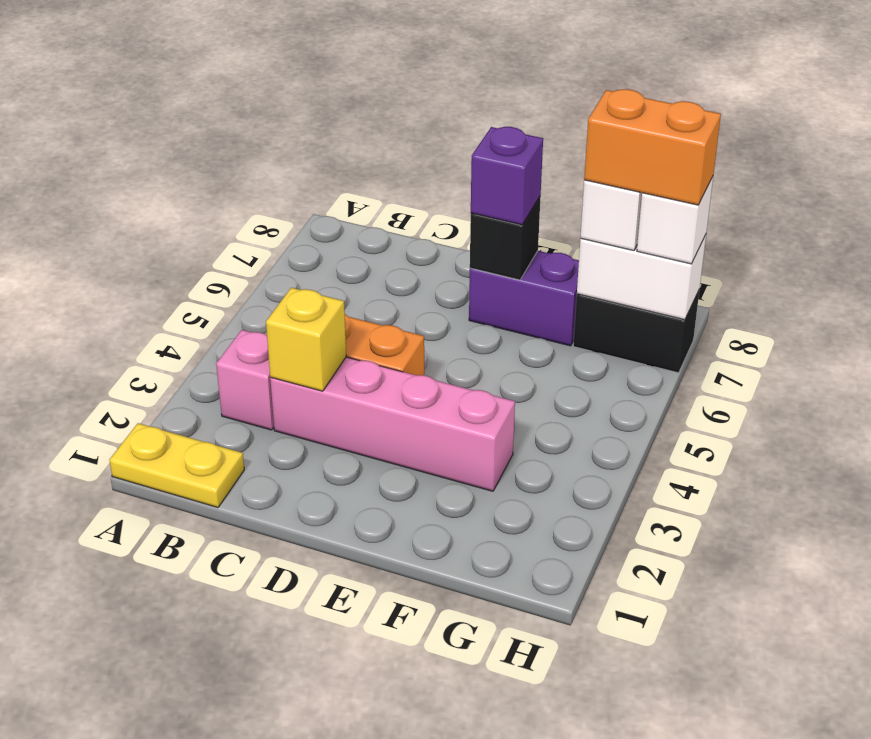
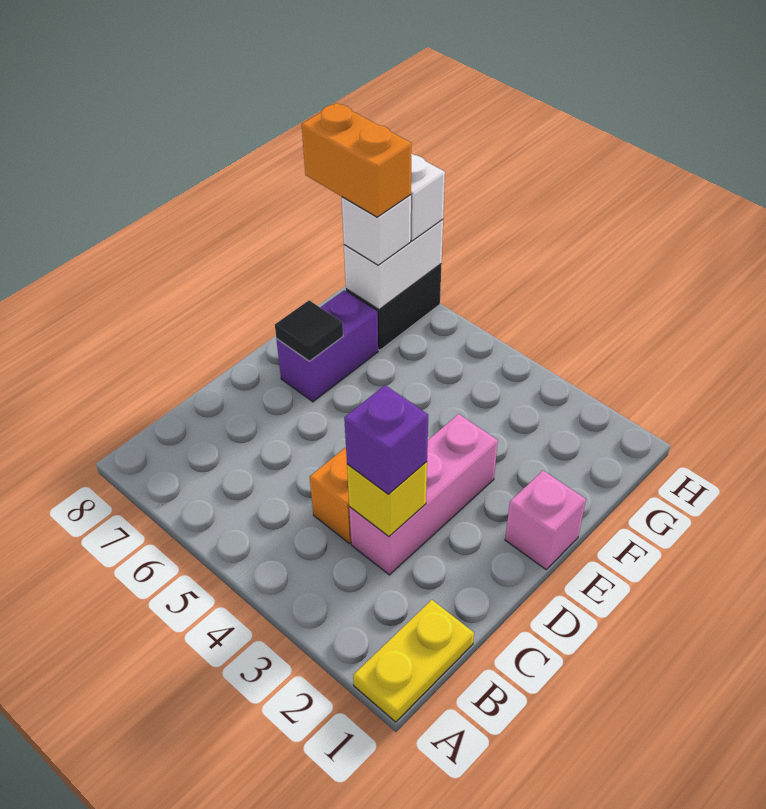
pink 1x1 brick [216,330,274,430] -> pink 1x1 brick moved to [505,471,586,569]
pink 1x4 brick [270,357,515,491] -> pink 1x3 brick [349,414,498,575]
black 1x1 brick [470,196,541,280] -> black 1x1 tile [275,301,343,361]
purple 1x1 brick [471,127,543,225] -> purple 1x1 brick moved to [344,385,428,494]
orange 1x2 brick [584,89,721,205] -> orange 1x2 brick turned to [302,103,411,217]

